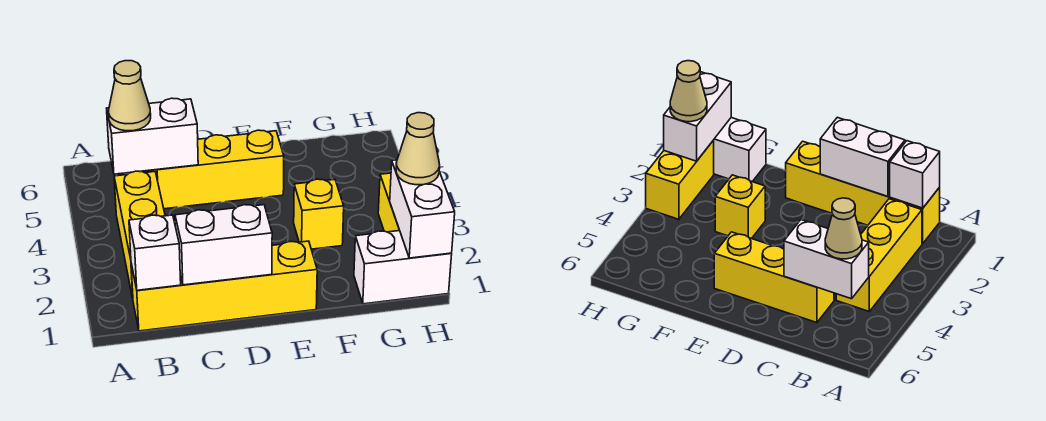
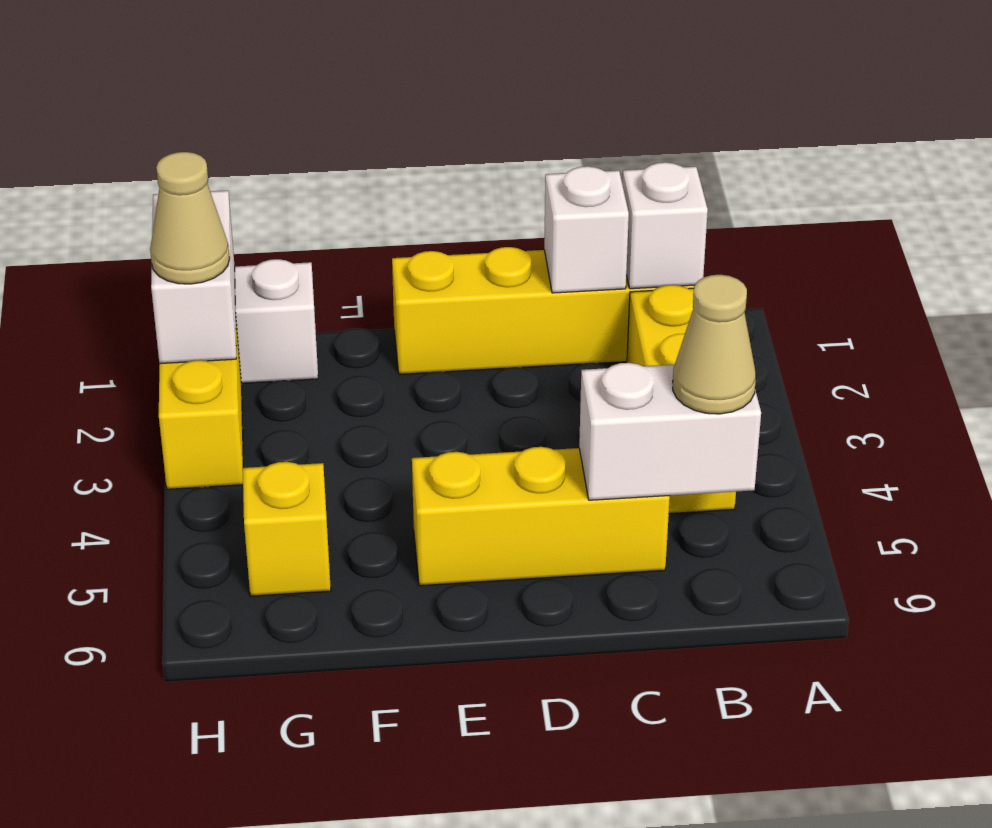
white 1x2 brick [175,205,272,285] -> white 1x1 brick [544,166,629,293]
yellow 1x1 brick [294,179,344,249] -> yellow 1x1 brick moved to [243,462,331,596]

